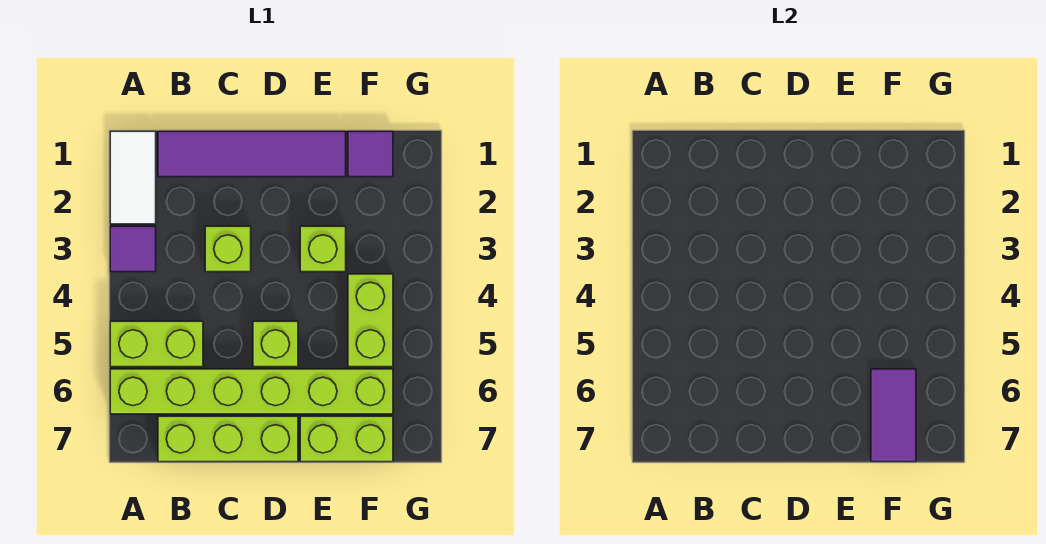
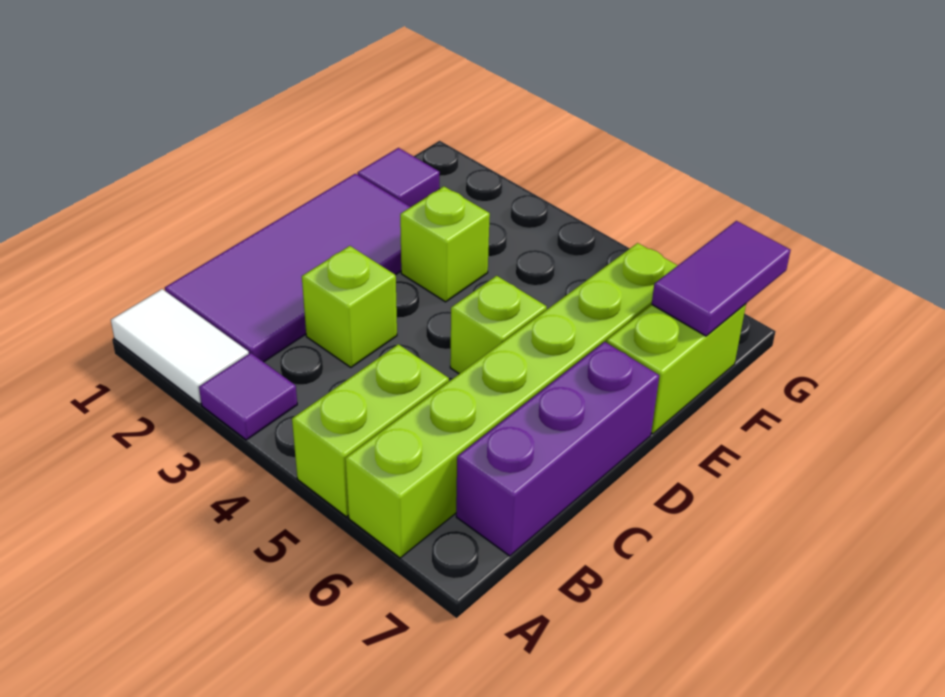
purple 1x4 tile [158,131,346,177] -> purple 2x4 tile [165,174,410,362]
lime 1x3 brick [158,416,298,462] -> purple 1x3 brick [456,342,659,556]
lime 1x2 brick [348,274,393,367] -> none
purple 1x2 tile [871,369,916,462] -> purple 1x2 tile turned to [652,221,791,336]

